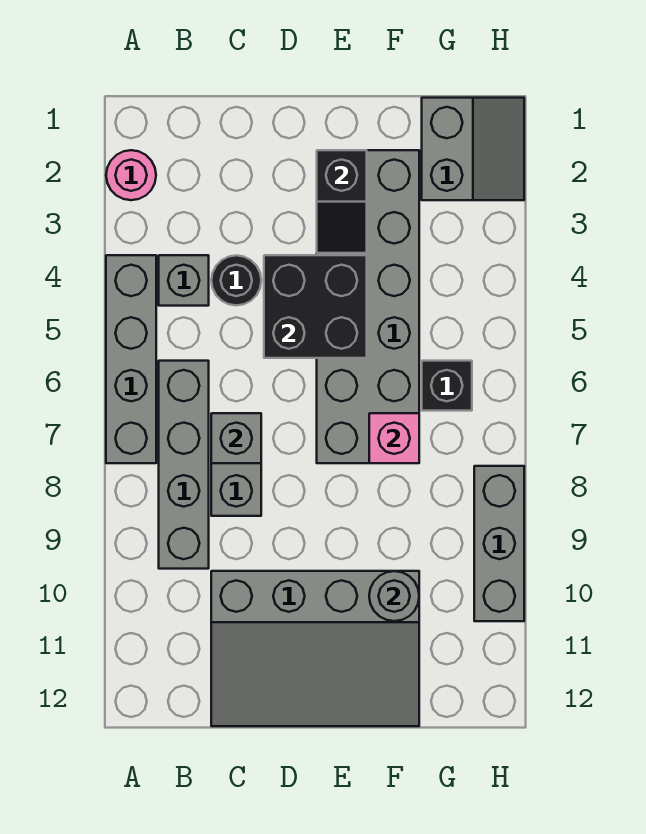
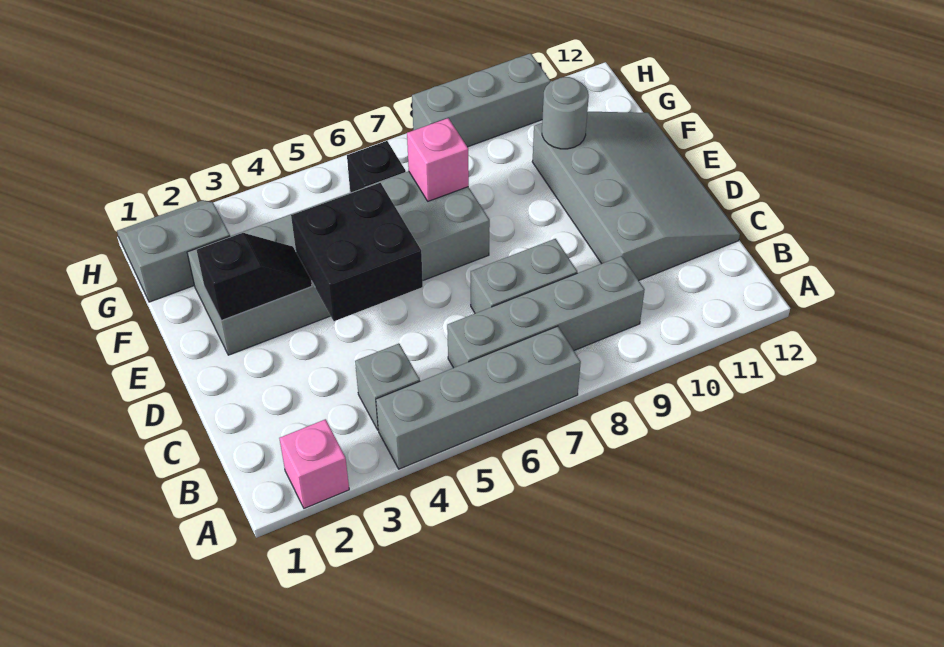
pink 1x1 round brick [106,150,156,200] -> pink 1x1 brick [279,419,349,508]
black 1x1 round brick [211,255,261,305] -> none
grey 1x1 brick [211,413,261,463] -> none

